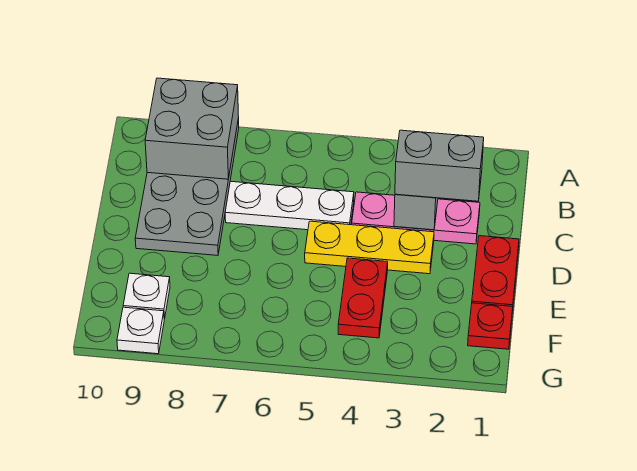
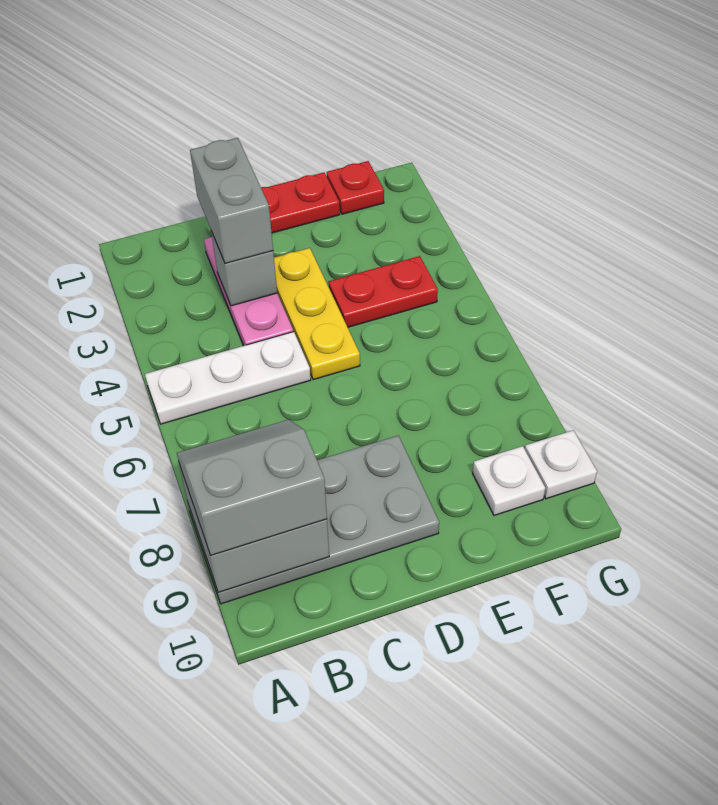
none -> grey 2x2 slope [177,420,327,556]
white 1x3 plate [225,181,354,230] -> white 1x3 plate turned to [145,332,311,424]

